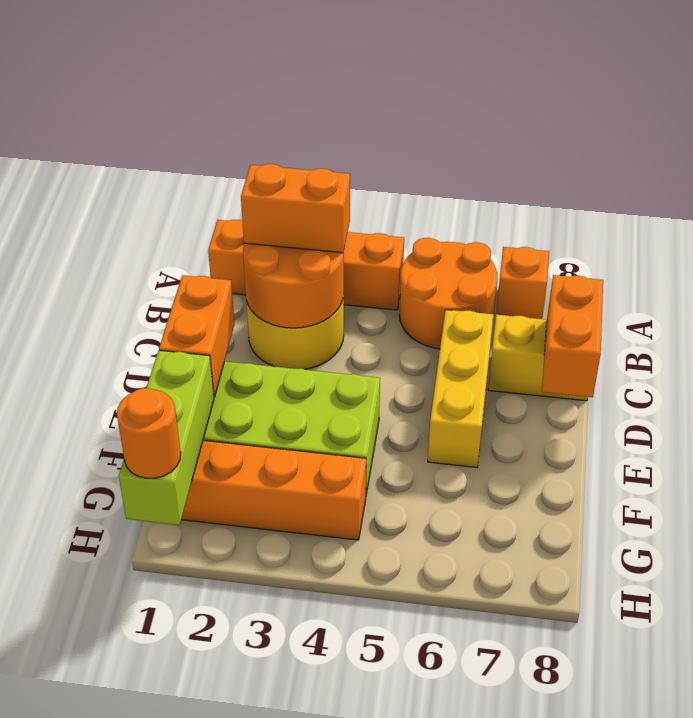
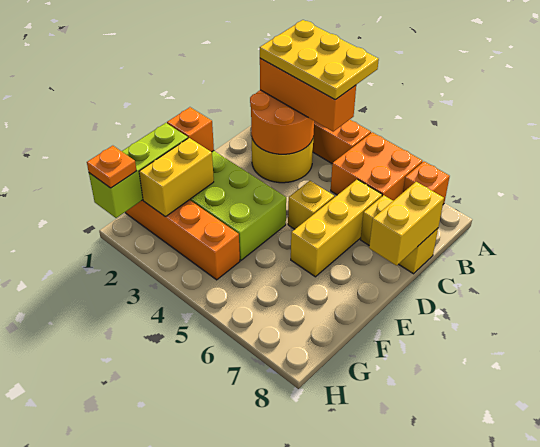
none -> yellow 2x3 plate [260,20,379,100]
orange 2x2 round brick [399,238,497,349] -> orange 2x2 brick [331,132,422,201]
orange 1x2 brick [241,164,350,253] -> orange 1x3 brick [260,58,356,132]
orange 1x2 brick [542,275,603,397] -> yellow 1x2 brick [369,182,444,266]
orange 1x2 brick [159,275,235,397] -> orange 1x1 brick [167,107,214,152]
none -> yellow 1x1 brick [288,181,334,229]
none -> yellow 1x2 brick [139,138,214,217]
orange 1x1 round brick [117,388,181,478] -> orange 1x1 plate [87,146,137,188]

